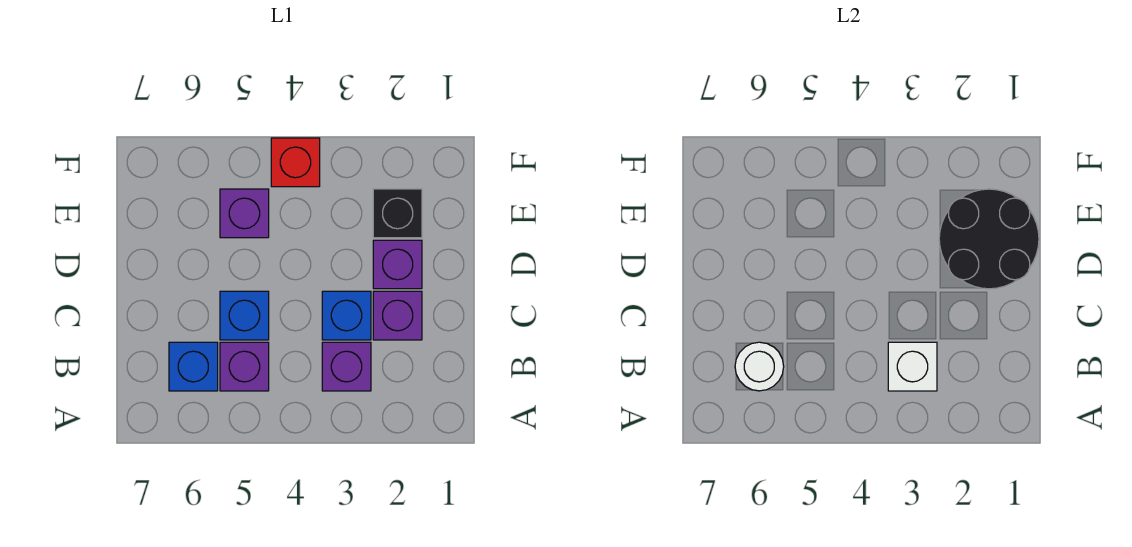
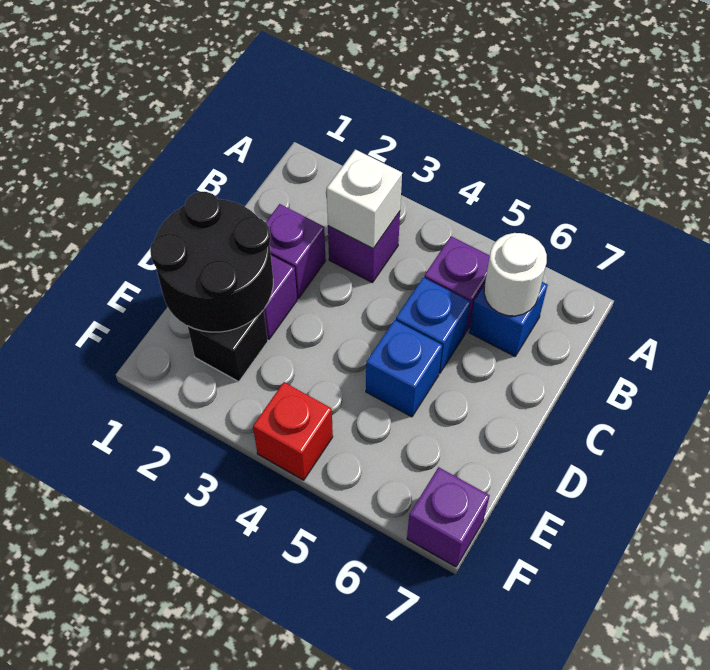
blue 1x1 brick [322,291,371,340] -> blue 1x1 brick moved to [366,320,442,417]
purple 1x1 brick [220,189,269,238] -> purple 1x1 brick moved to [407,467,490,567]

